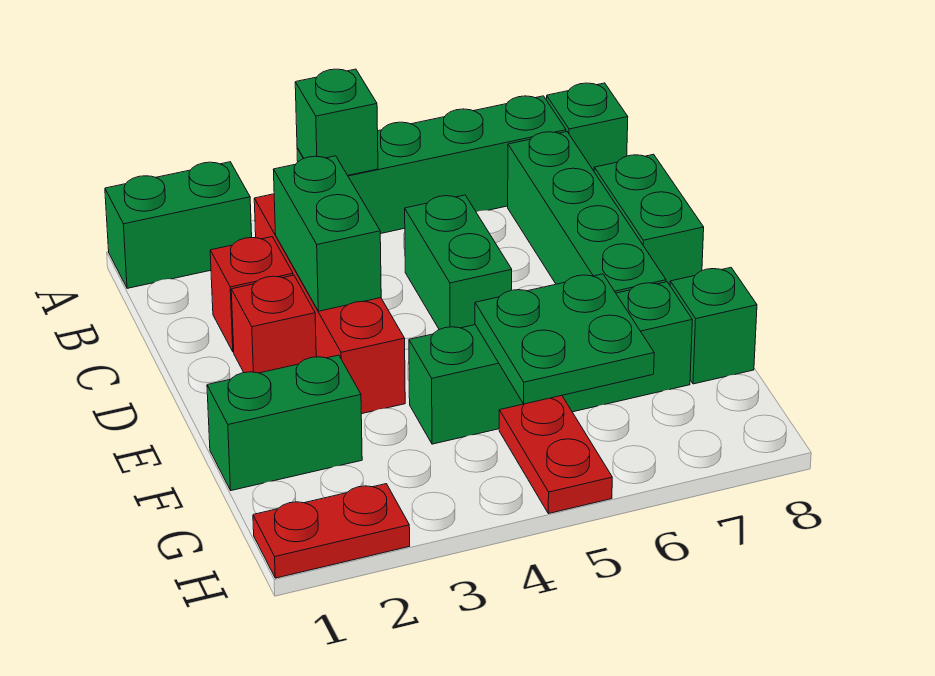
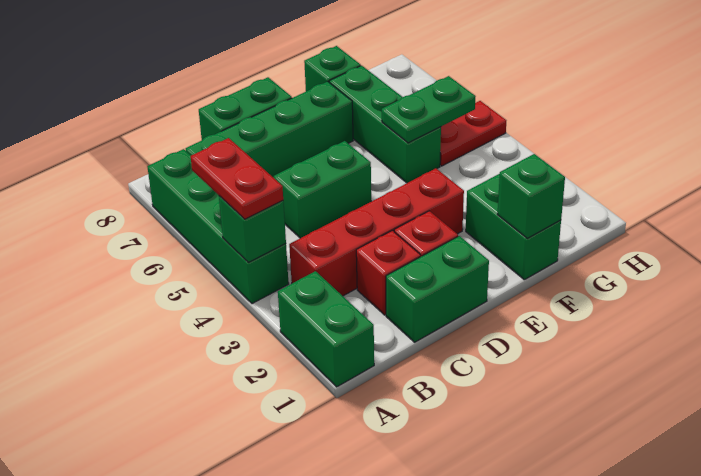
green 1x1 brick [546,83,628,171] -> green 1x1 brick moved to [497,154,565,238]
green 1x2 brick [273,156,381,311] -> green 1x2 brick moved to [386,236,489,342]
green 1x4 brick [409,282,692,444] -> green 1x3 brick [329,66,441,183]
green 2x2 plate [475,274,654,404] -> green 1x2 plate [382,76,476,143]
red 1x2 plate [253,484,410,578] -> red 1x2 plate moved to [191,138,283,219]

